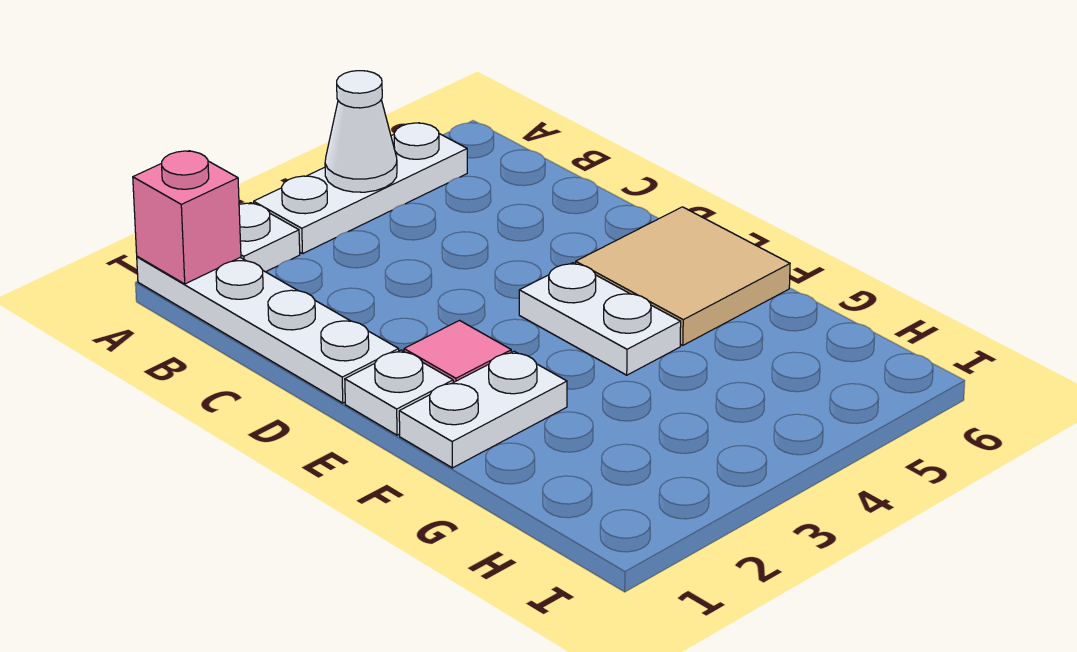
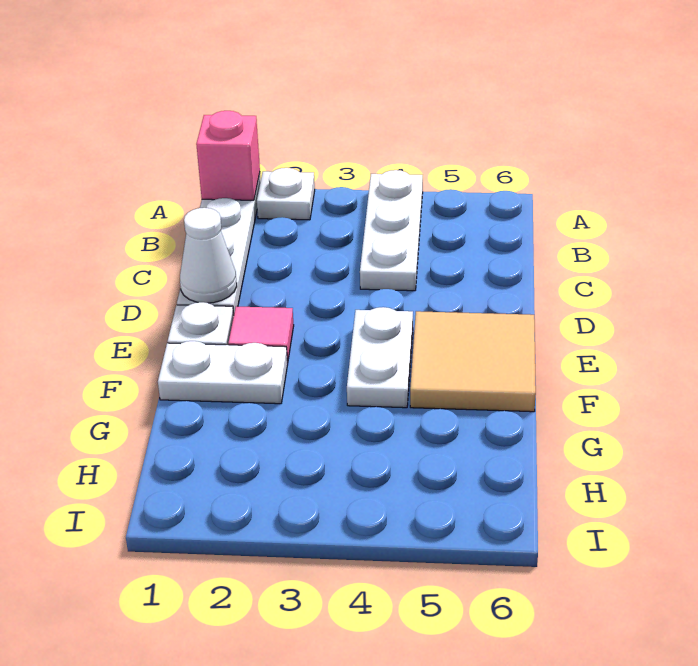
white 1x3 plate [254,123,467,254] -> white 1x3 plate turned to [360,170,423,291]
white 1x1 cone [325,71,397,192] -> white 1x1 cone moved to [180,208,237,303]

